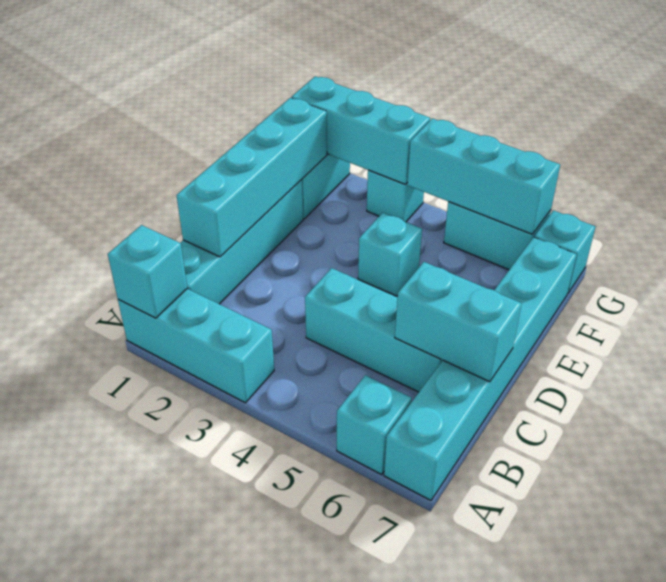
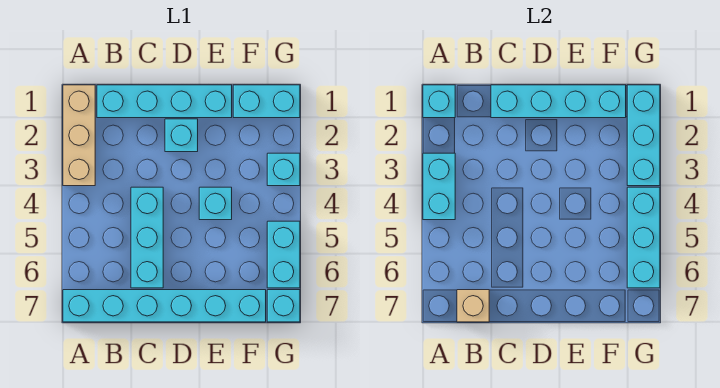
cyan 1x3 brick [118,289,274,403] -> tan 1x3 brick [63,85,95,186]
cyan 1x1 brick [337,375,412,474] -> cyan 1x1 brick moved to [165,119,198,152]
none -> tan 1x1 brick [457,290,489,322]
cyan 1x2 brick [395,262,522,382] -> cyan 1x2 brick moved to [423,153,455,220]

